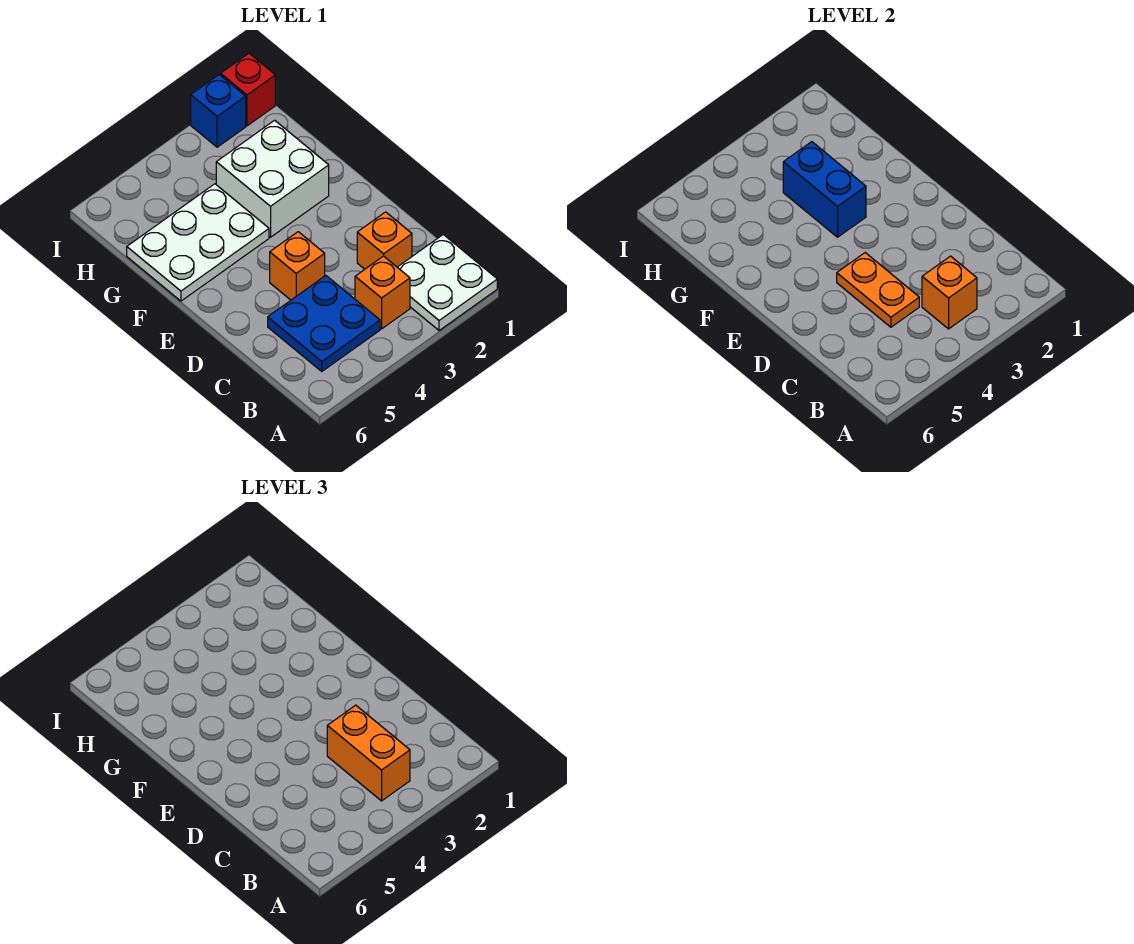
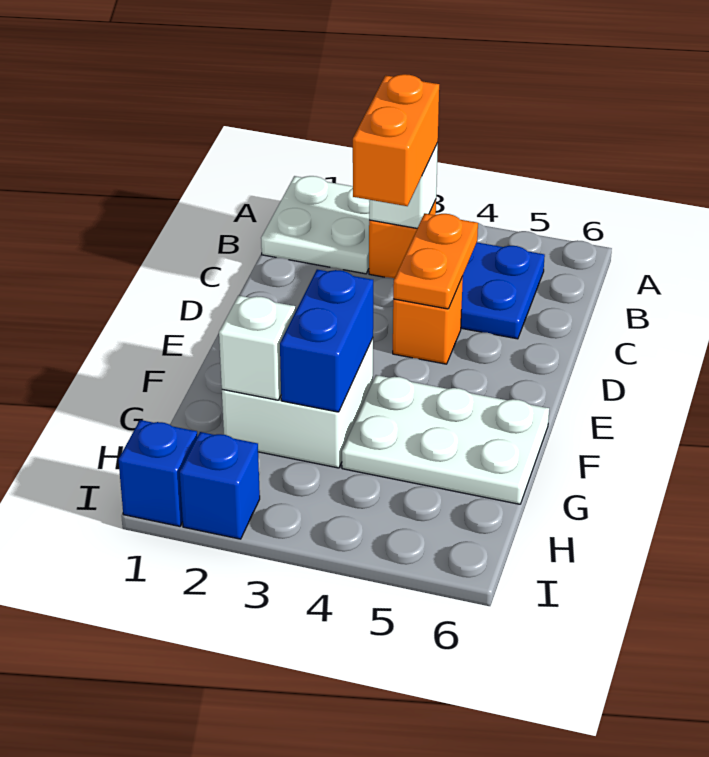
orange 1x1 brick [922,256,977,329] -> white 1x1 brick [369,143,438,228]
orange 1x1 brick [357,212,412,269] -> none
none -> white 1x1 brick [219,295,295,400]
red 1x1 brick [221,53,275,126] -> blue 1x1 brick [118,420,197,526]

